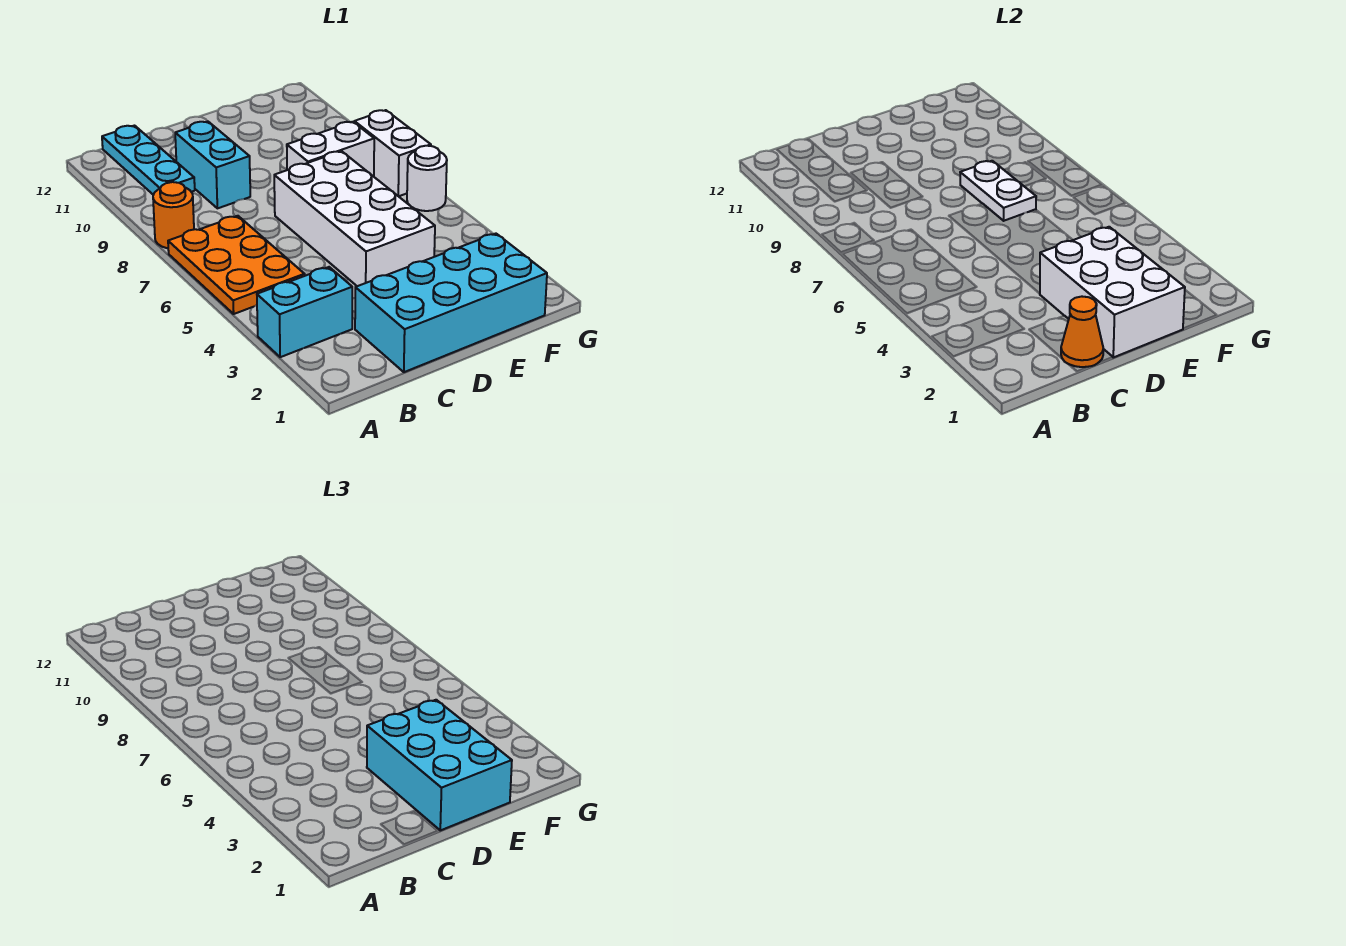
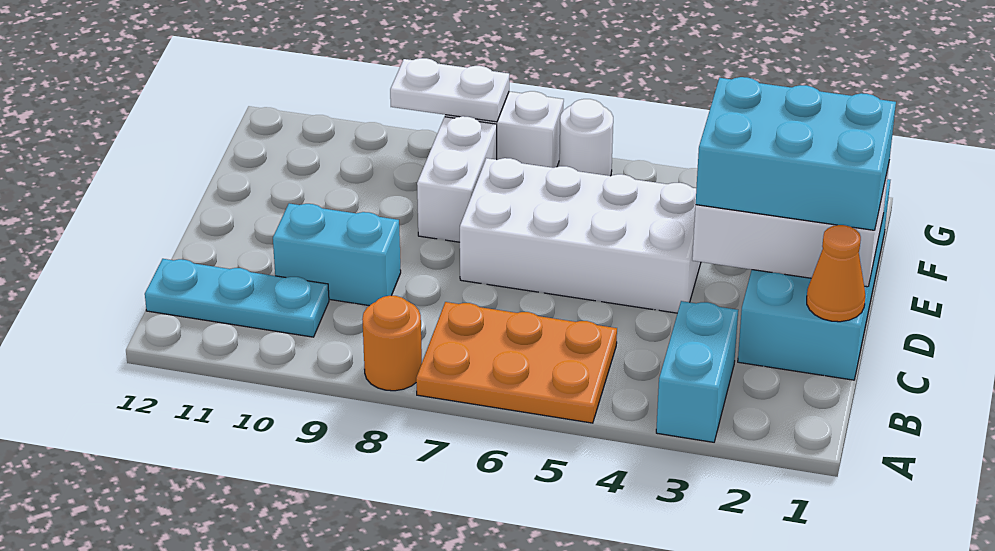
white 1x2 plate [960,161,1036,221] -> white 1x2 plate moved to [390,58,509,122]

